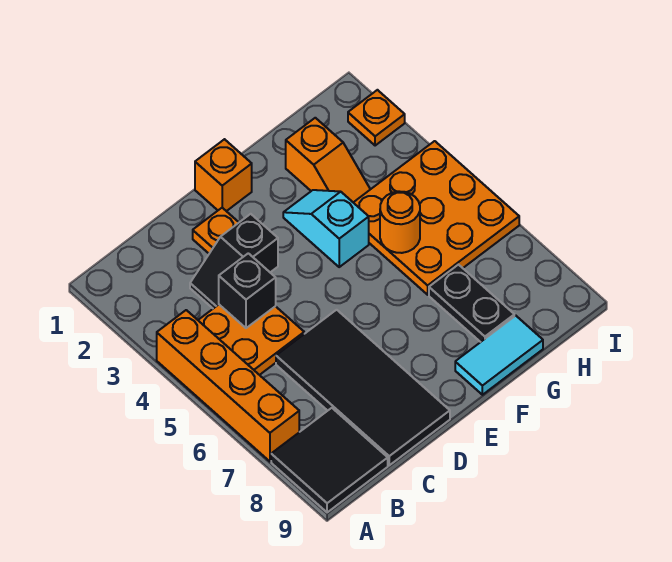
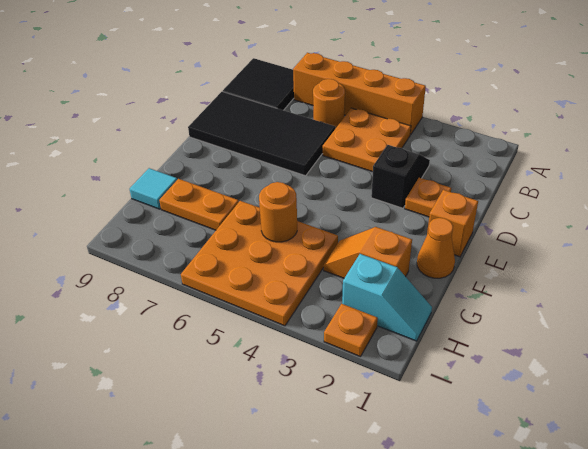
none -> orange 1x1 round brick [313,79,345,129]
black 1x1 brick [219,253,276,328] -> none
none -> orange 1x1 cone [417,218,455,278]
cyan 1x2 slope [283,190,369,267] -> cyan 1x2 slope moved to [342,254,432,341]
cyan 1x2 tile [455,316,543,395] -> cyan 1x1 tile [130,168,177,209]
black 1x2 plate [429,265,514,342] -> orange 1x2 plate [159,179,239,230]

